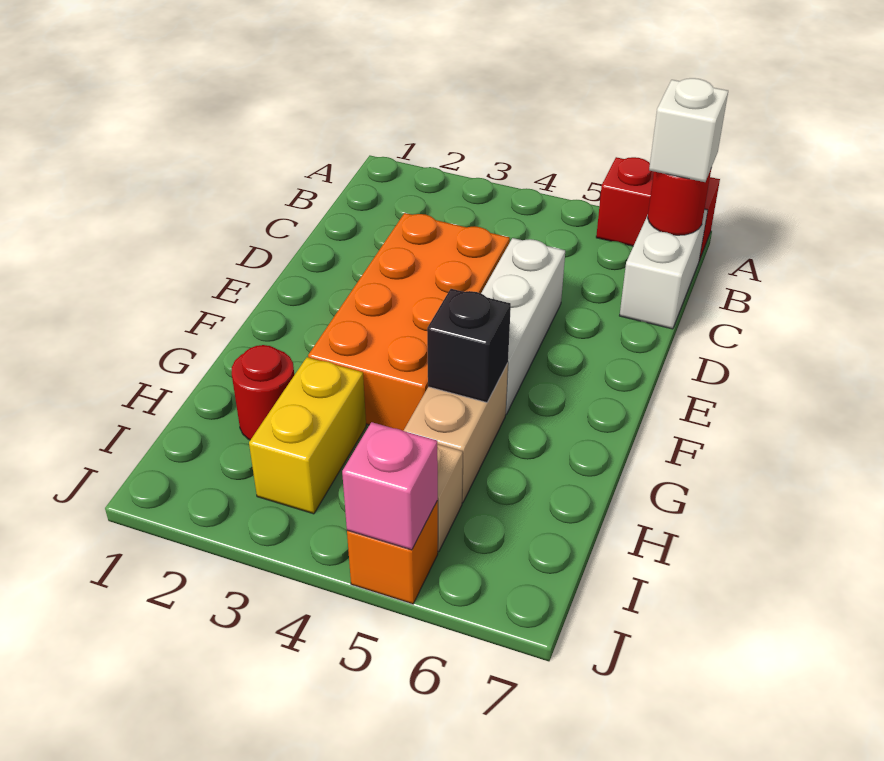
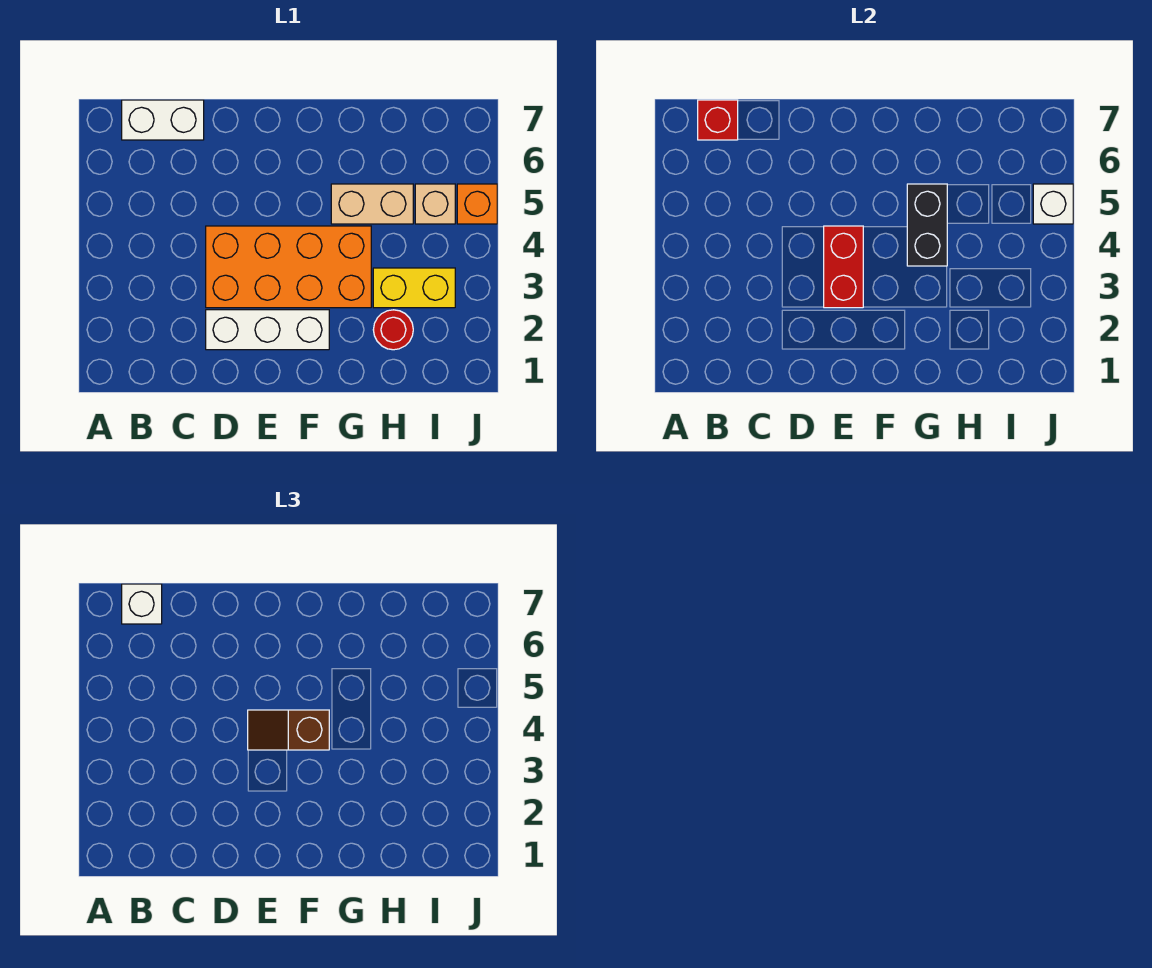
red 1x2 brick [596,157,720,260] -> red 1x2 brick moved to [824,226,863,308]
red 1x1 round brick [648,170,711,235] -> red 1x1 brick [698,100,738,140]
white 1x3 brick [481,238,565,414] -> white 1x3 brick moved to [206,310,329,350]
none -> brown 1x2 slope [248,710,329,750]
black 1x1 brick [427,289,511,402] -> black 1x2 brick [907,184,947,266]
pink 1x1 brick [342,422,438,550] -> white 1x1 brick [1033,184,1073,224]

